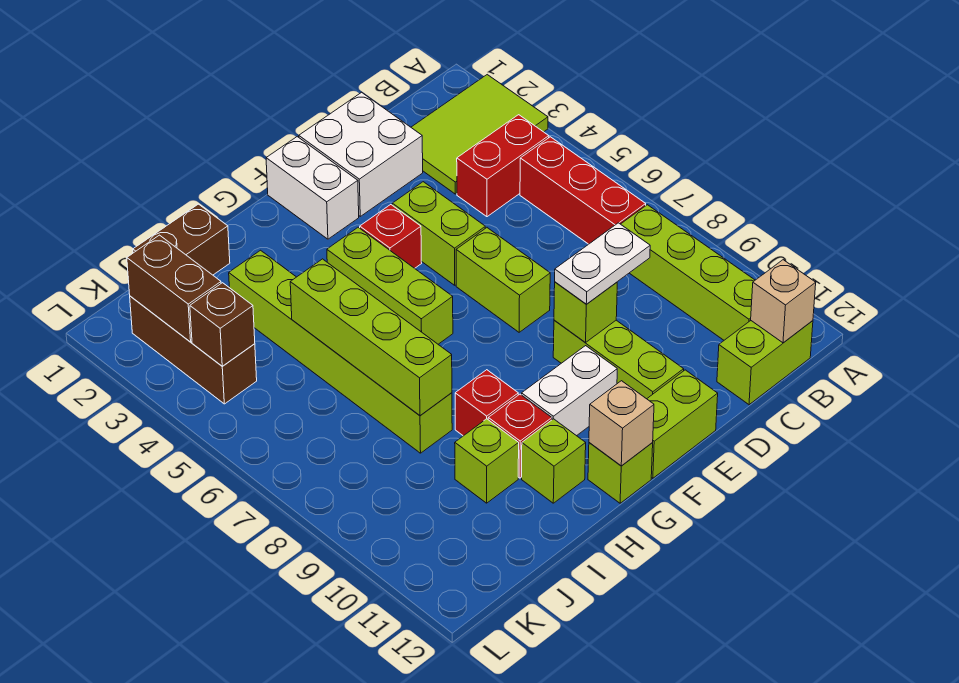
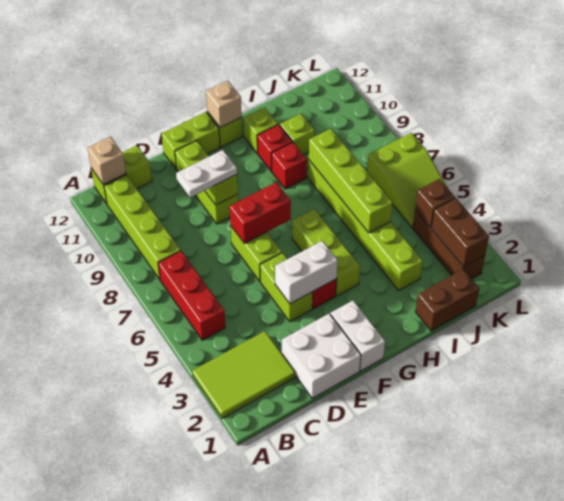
red 1x2 brick [457,115,549,217] -> red 1x2 brick moved to [230,182,291,244]
white 1x2 brick [522,346,617,436] -> white 1x2 brick moved to [275,241,338,304]
none -> lime 2x3 slope [367,133,448,228]

